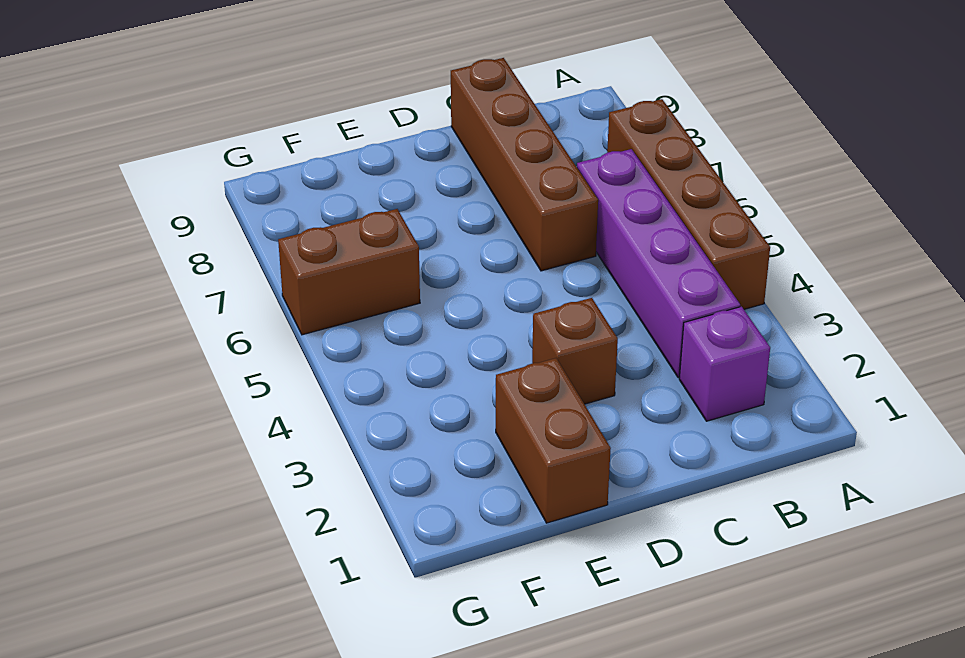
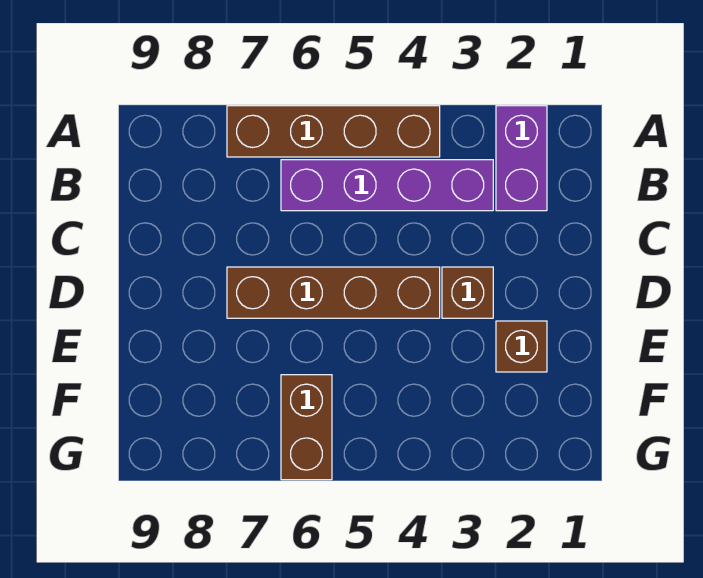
purple 1x1 brick [679,307,770,421] -> purple 1x2 brick [496,106,547,211]
brown 1x4 brick [451,58,598,271] -> brown 1x4 brick moved to [227,267,440,318]
brown 1x2 brick [496,358,611,523] -> brown 1x1 brick [496,321,547,372]

